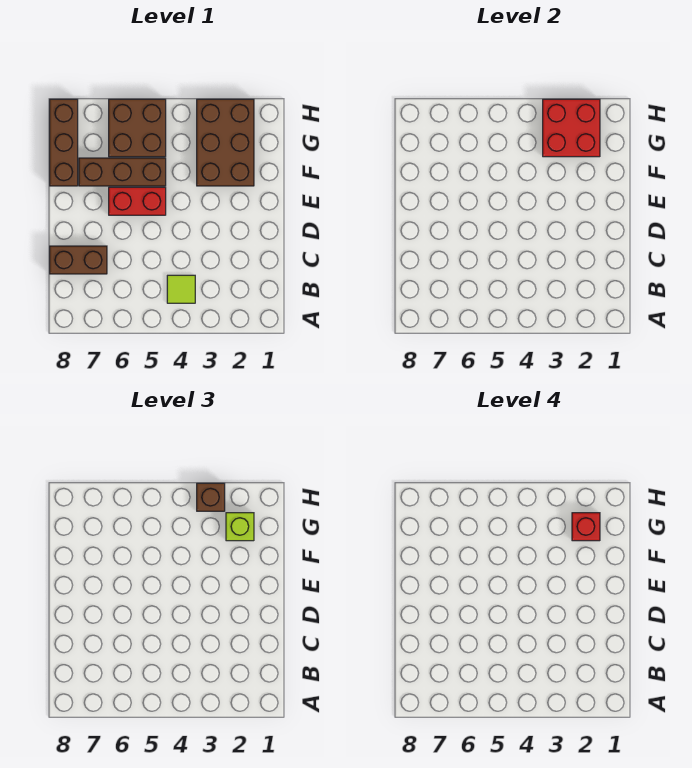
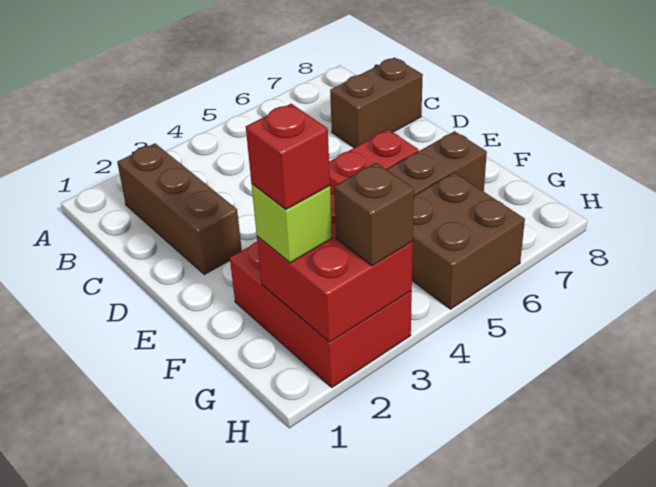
lime 1x1 tile [167,275,195,303] -> none
brown 2x3 brick [197,99,254,186] -> red 2x3 brick [230,242,412,387]
brown 1x3 brick [50,99,78,186] -> brown 1x3 brick moved to [117,143,242,274]

